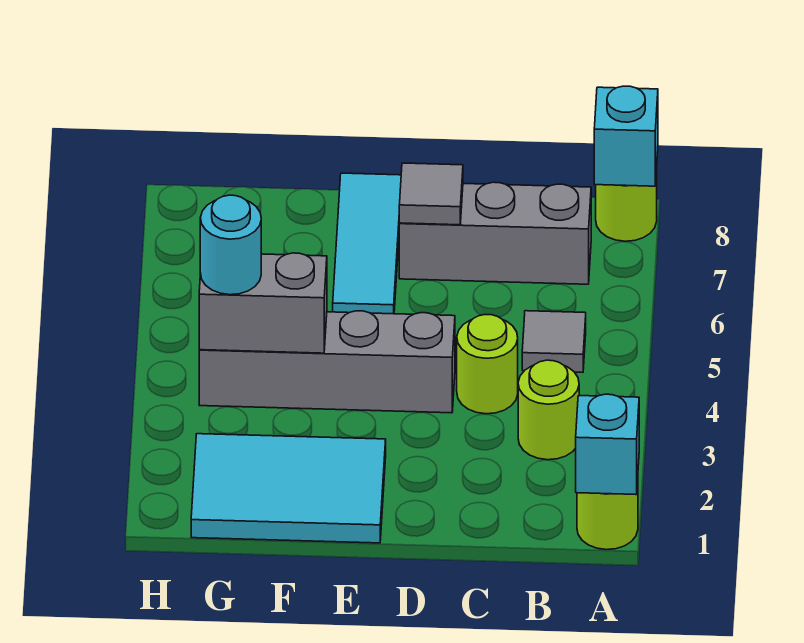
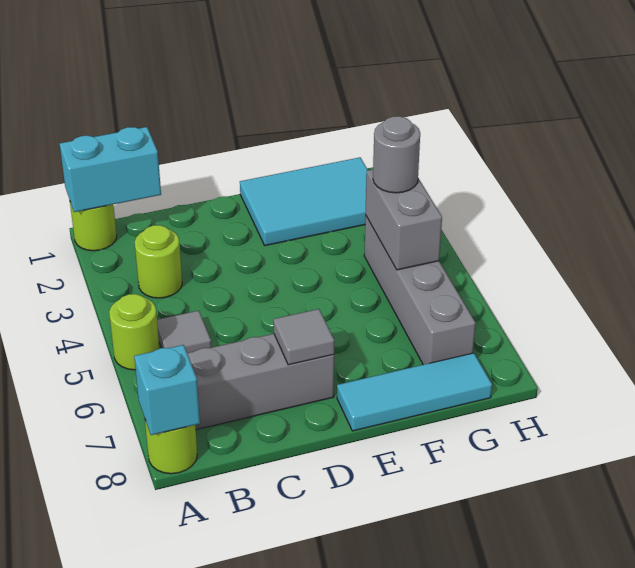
cyan 1x1 brick [576,394,639,495] -> cyan 1x2 brick [60,127,161,212]
lime 1x1 round brick [457,315,518,414] -> lime 1x1 round brick moved to [109,294,160,370]
grey 1x4 brick [199,311,455,413] -> grey 1x4 brick turned to [364,215,476,365]
cyan 1x3 tile [333,173,401,314] -> cyan 1x3 tile turned to [337,353,492,431]
grey 1x2 brick [199,253,327,353] -> grey 1x2 brick turned to [366,169,442,270]
cyan 1x1 round brick [200,195,261,295] -> grey 1x1 round brick [373,116,420,193]

